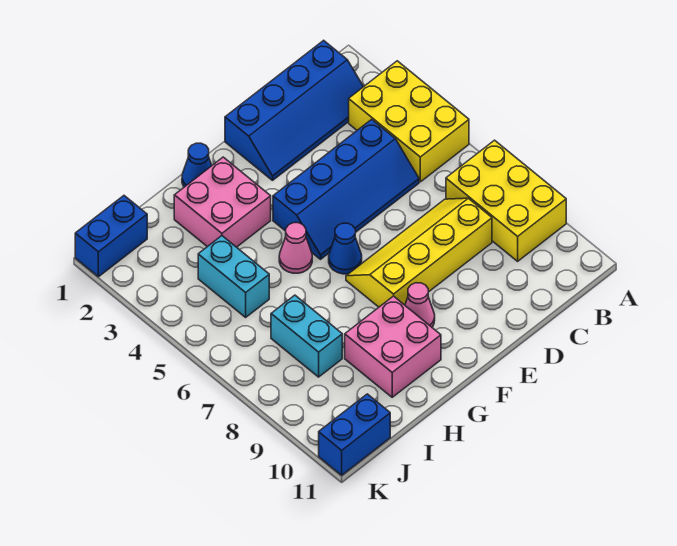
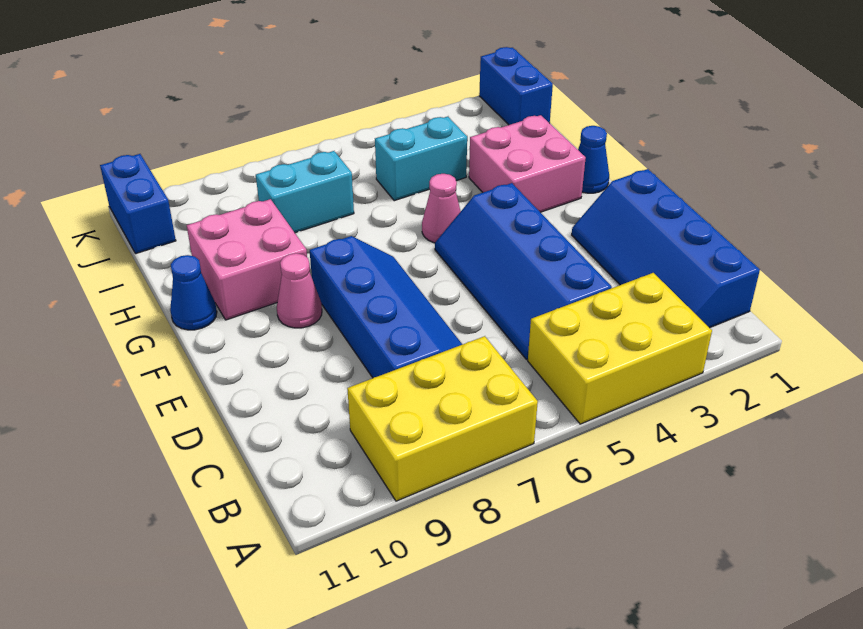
yellow 2x4 slope [346,198,492,307] -> blue 2x4 slope [310,236,462,378]
blue 1x1 cone [329,223,362,274] -> blue 1x1 cone moved to [170,255,217,330]

